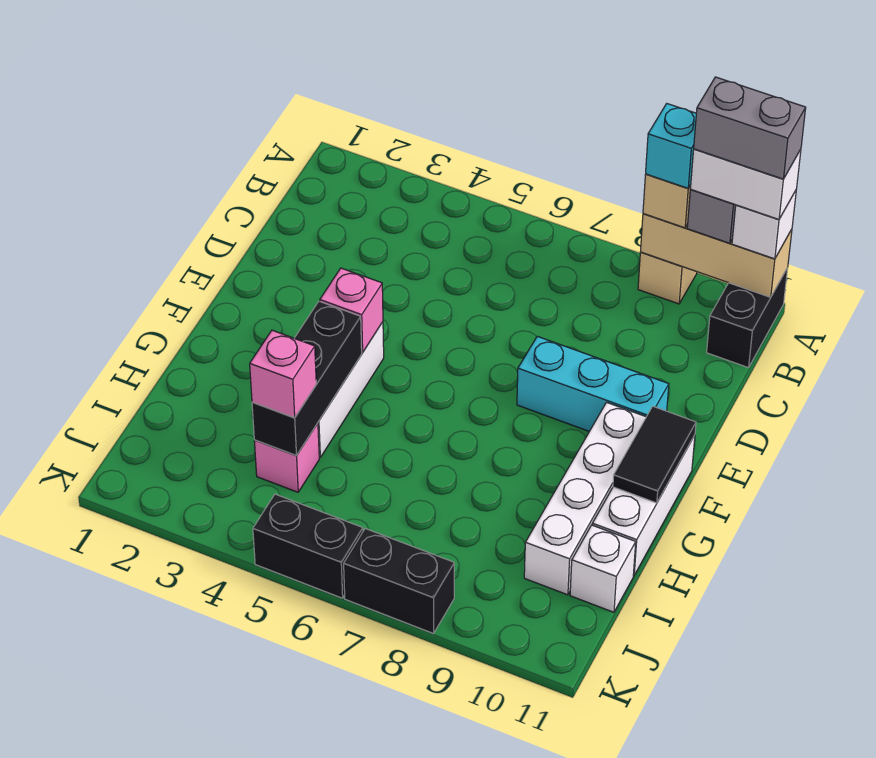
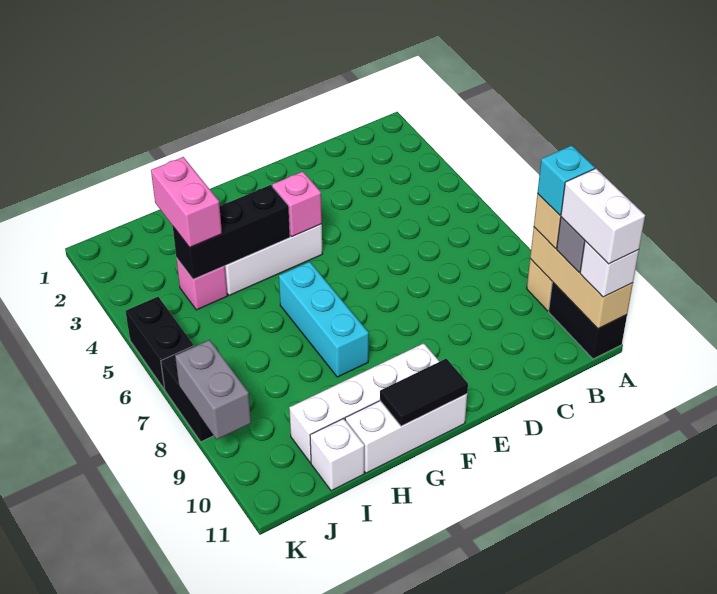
grey 1x2 brick [694,77,806,179] -> grey 1x2 brick moved to [175,340,251,439]
black 1x2 brick [707,268,788,368] -> black 1x2 brick turned to [549,282,627,359]
cyan 1x3 brick [517,336,669,431] -> cyan 1x3 brick moved to [279,262,369,377]
pink 1x1 brick [250,330,316,418] -> pink 1x2 brick [151,157,222,248]

